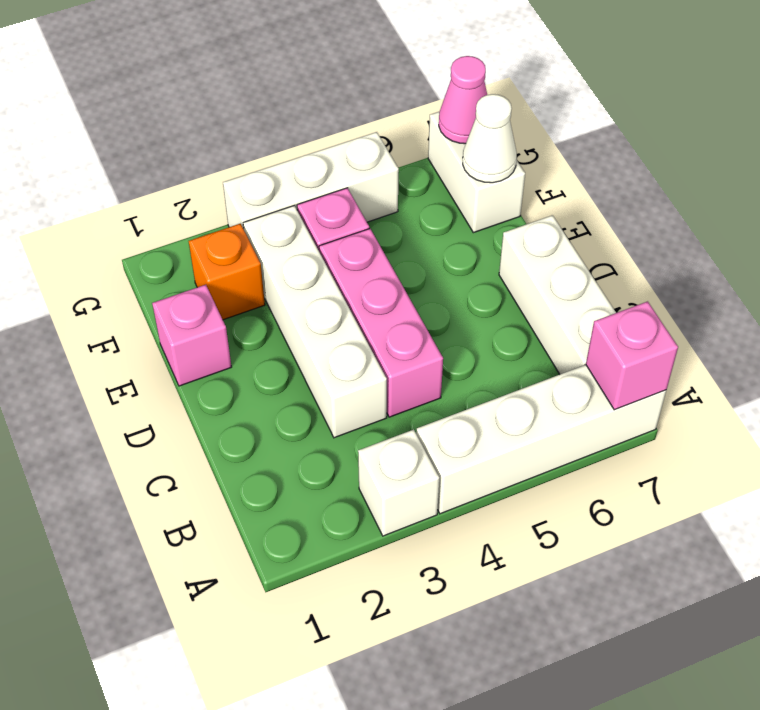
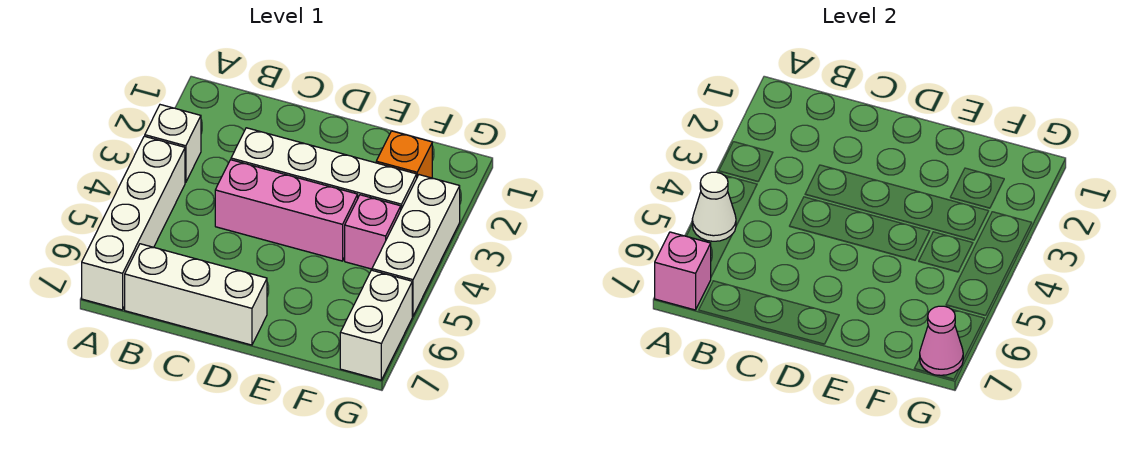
pink 1x1 brick [152,285,232,386] -> none
white 1x2 brick [428,112,525,233] -> white 1x2 brick turned to [340,270,412,380]
white 1x1 cone [463,94,517,183] -> white 1x1 cone moved to [692,172,736,241]

